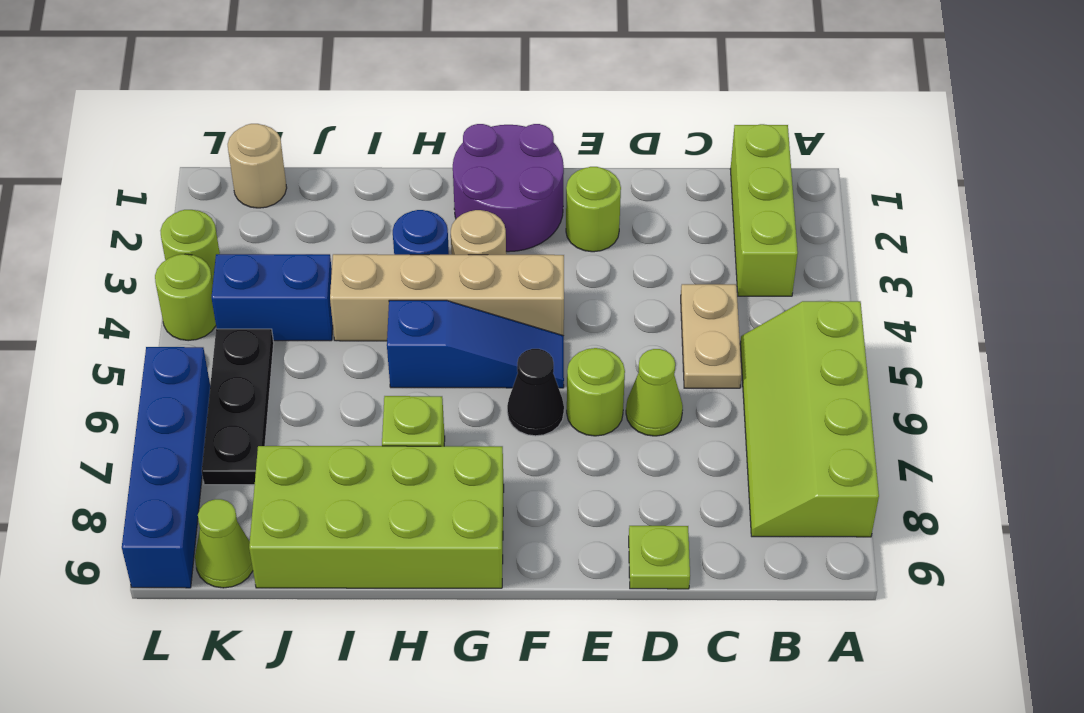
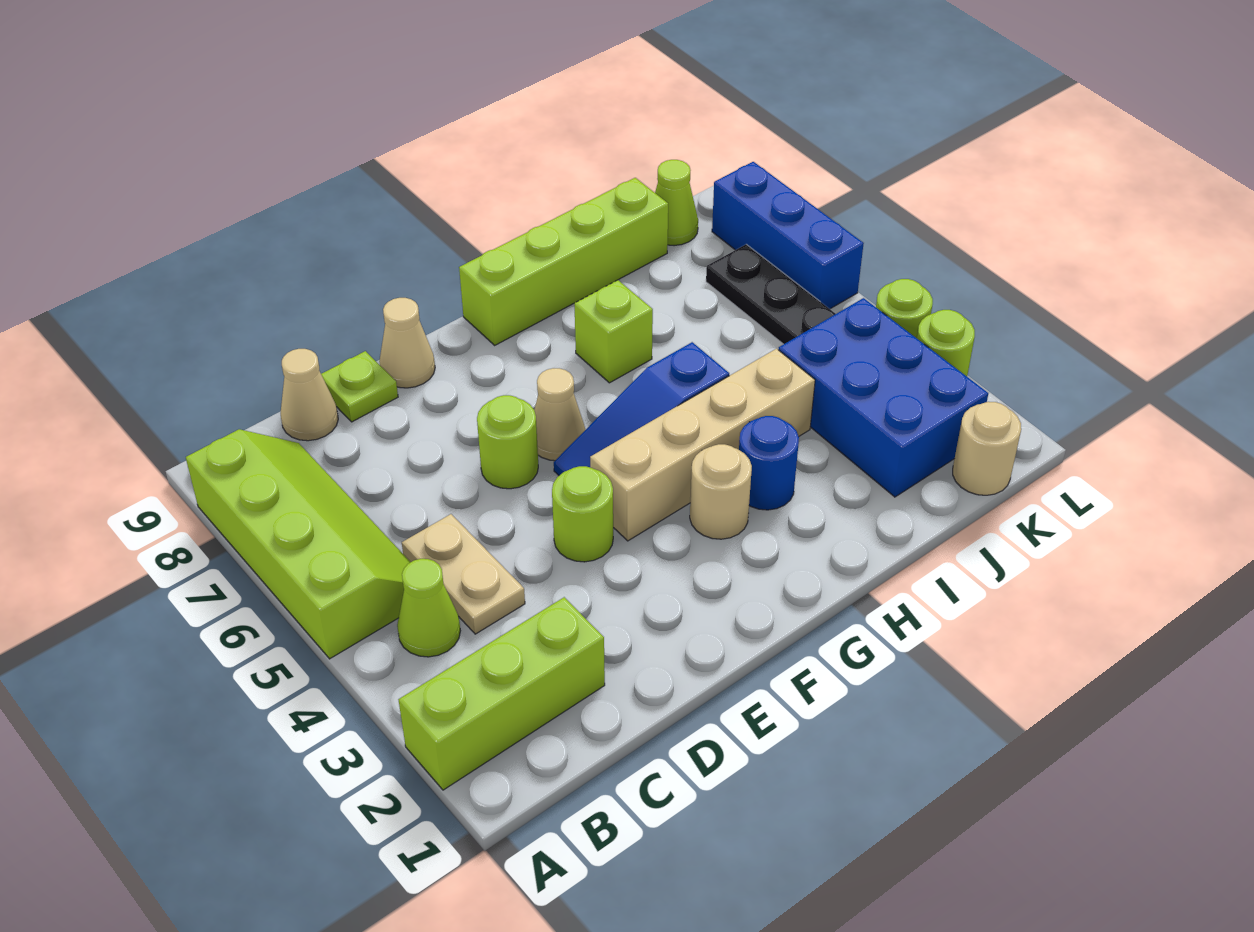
lime 1x3 brick [730,124,798,296] -> lime 1x3 brick turned to [399,597,605,790]
none -> tan 1x1 cone [281,349,338,441]
lime 1x1 cone [626,349,683,436] -> lime 1x1 cone moved to [397,559,460,657]
lime 1x1 round brick [566,167,621,252] -> lime 1x1 round brick moved to [552,466,613,562]
none -> tan 1x1 cone [379,298,435,388]
purple 2x2 round brick [453,124,564,252] -> none
black 1x1 cone [507,349,564,436] -> tan 1x1 cone [534,368,585,461]
lime 2x4 brick [249,446,504,588] -> lime 1x4 brick [459,178,668,345]
blue 1x2 brick [212,254,333,341] -> blue 2x3 brick [779,298,988,497]
blue 1x4 brick [122,347,210,588] -> blue 1x3 brick [712,162,864,309]

